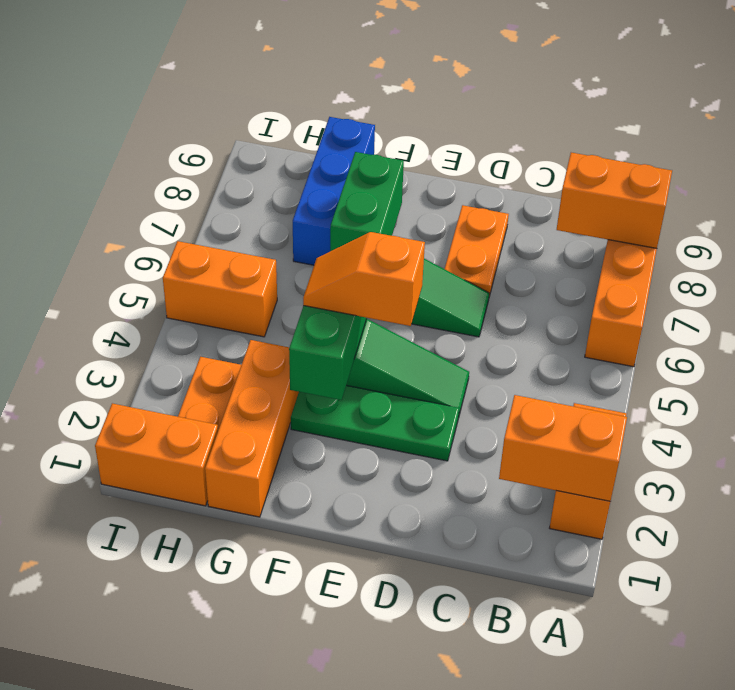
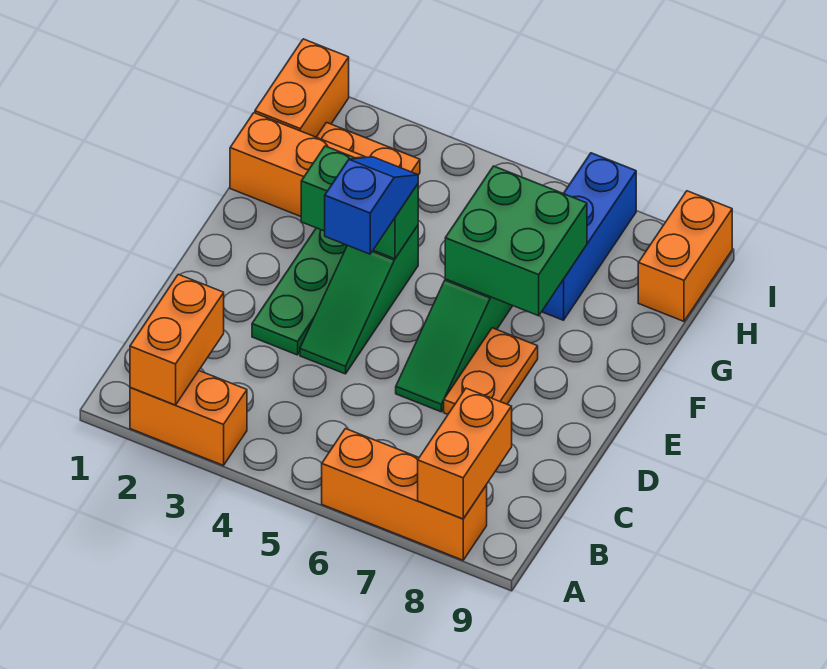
orange 1x2 plate [445,205,509,296] -> orange 1x2 plate turned to [444,328,538,414]
orange 1x2 slope [303,232,425,326] -> blue 1x2 slope [325,157,418,254]
green 1x2 brick [330,152,404,251] -> green 2x2 brick [445,166,587,316]
blue 1x3 brick [293,117,375,265] -> blue 1x3 brick turned to [542,153,636,320]
orange 1x2 brick [163,241,277,337] -> orange 1x2 brick moved to [638,191,732,321]

